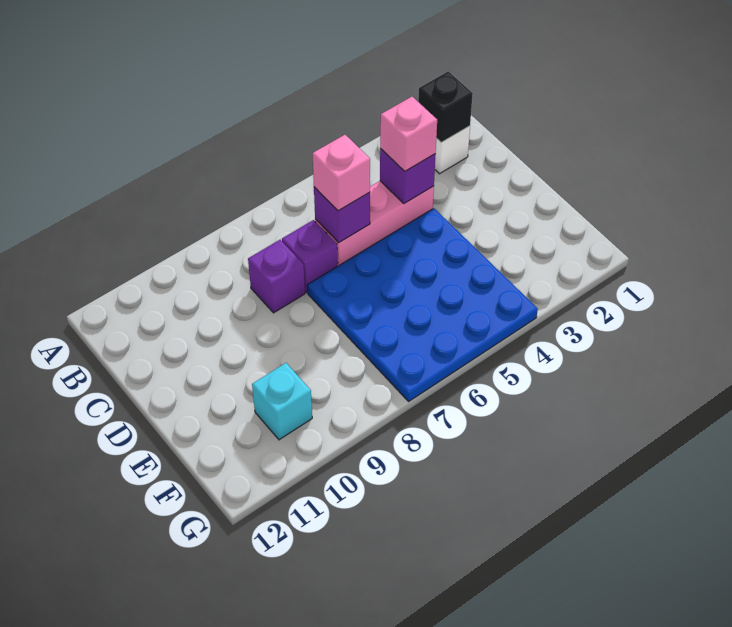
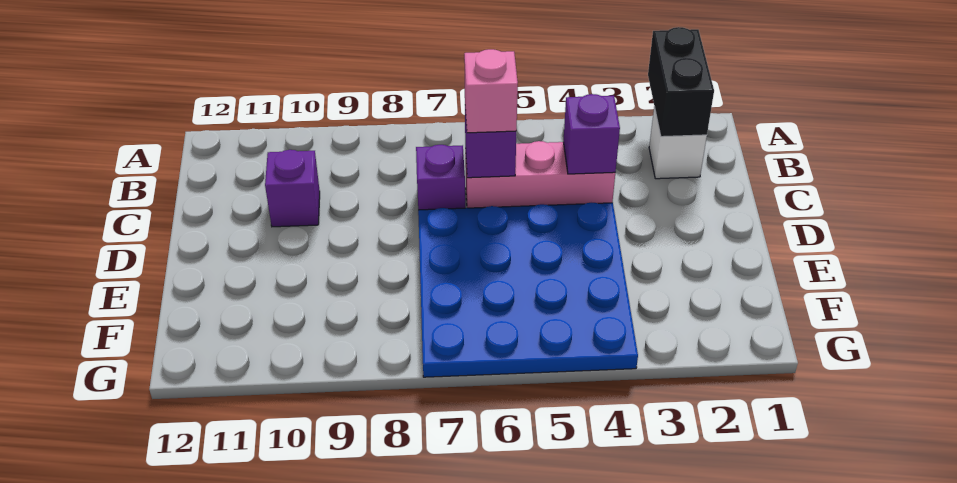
black 1x1 brick [418,71,473,142] -> black 1x2 brick [648,27,714,137]
pink 1x1 brick [380,97,437,171] -> none
purple 1x1 brick [248,240,305,313] -> purple 1x1 brick moved to [265,150,320,227]
cyan 1x1 brick [252,363,312,440] -> none

